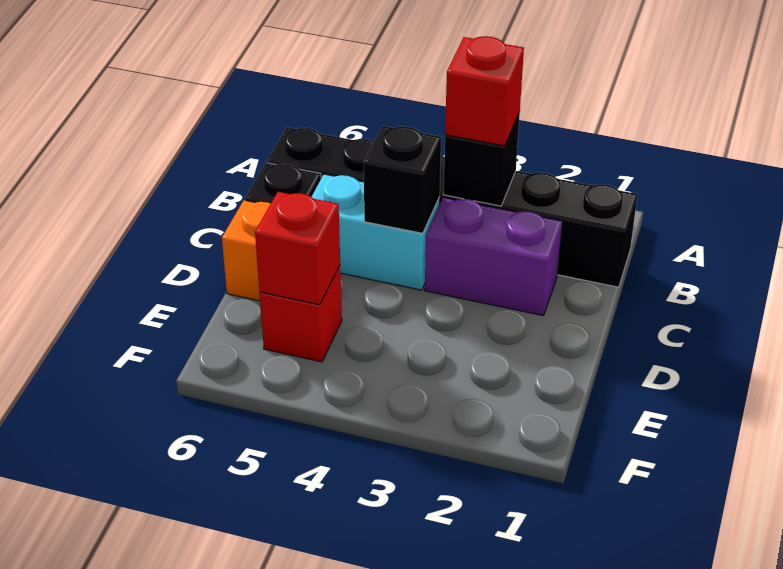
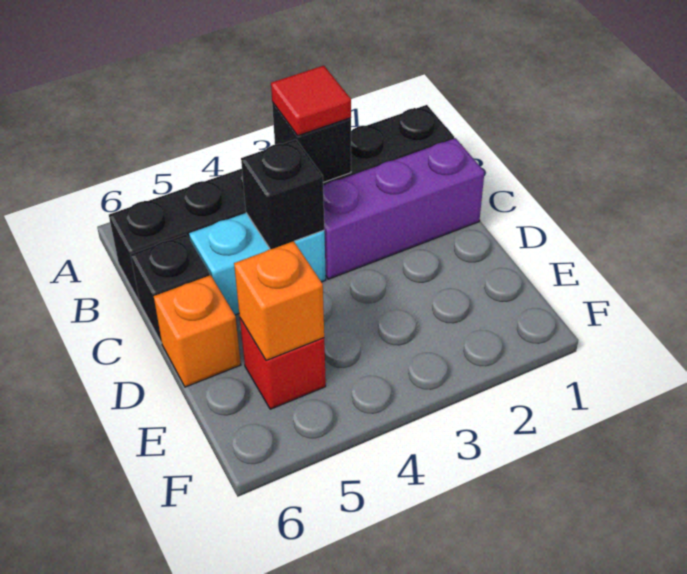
red 1x1 brick [445,36,524,146] -> red 1x1 tile [271,66,351,136]
purple 1x2 brick [425,198,562,316] -> purple 1x3 brick [323,138,484,279]
red 1x1 brick [255,192,340,305] -> orange 1x1 brick [234,241,324,361]

